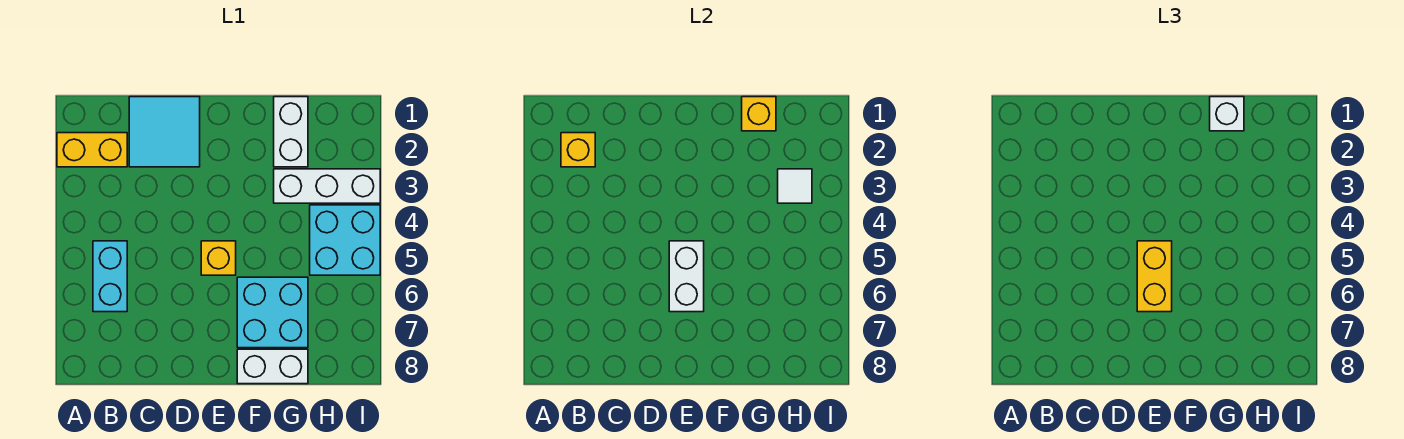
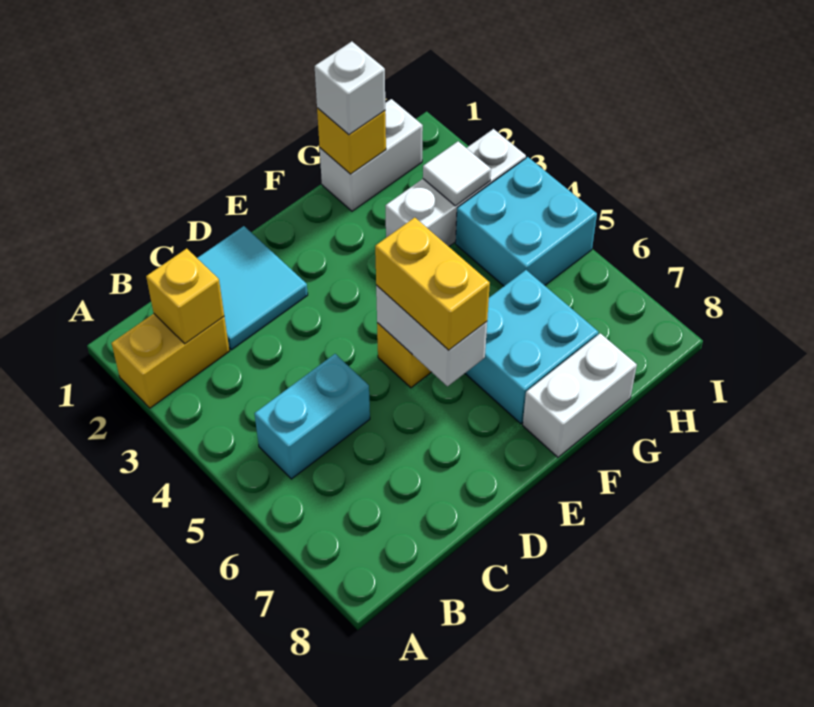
cyan 1x2 brick [93,241,127,312] -> cyan 1x2 brick turned to [255,354,370,479]
white 1x2 brick [274,97,308,167] -> white 1x2 brick turned to [320,99,423,211]

